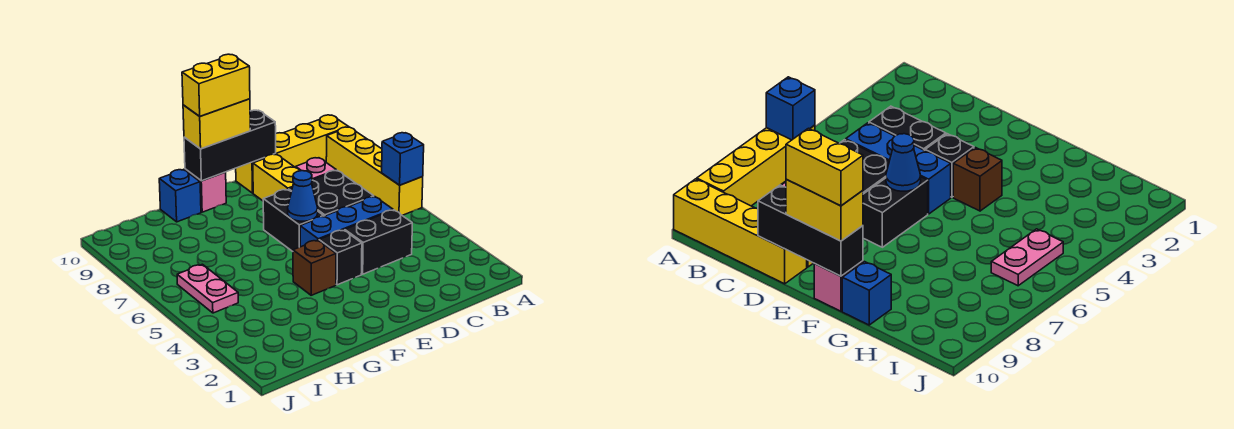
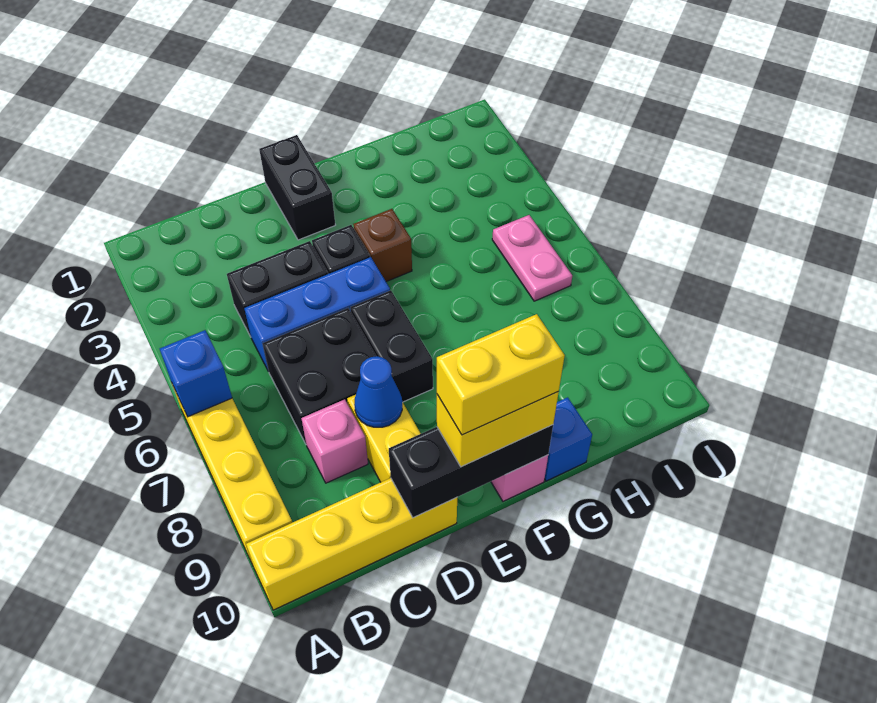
none -> black 1x2 brick [259,135,335,240]
blue 1x1 cone [288,171,318,221] -> blue 1x1 cone moved to [354,356,402,427]

